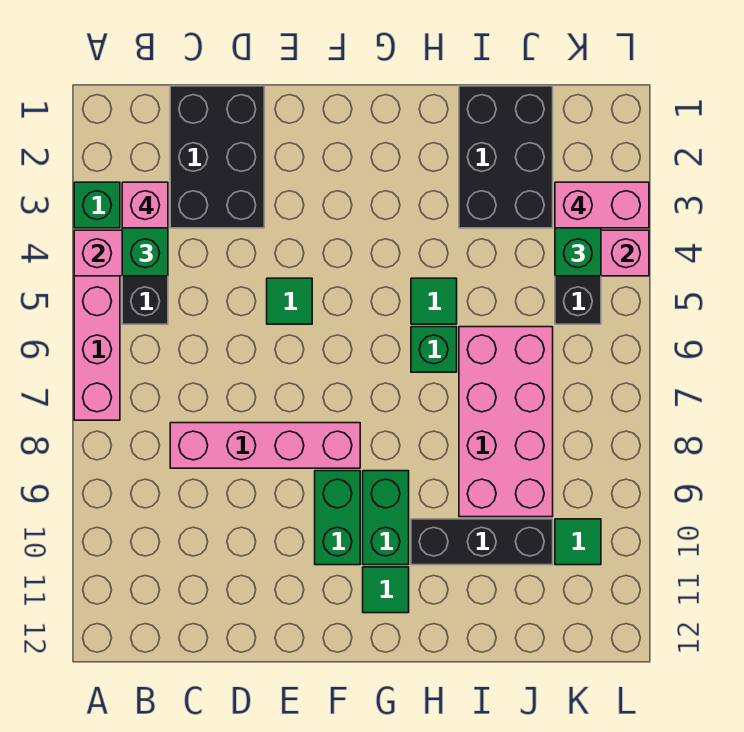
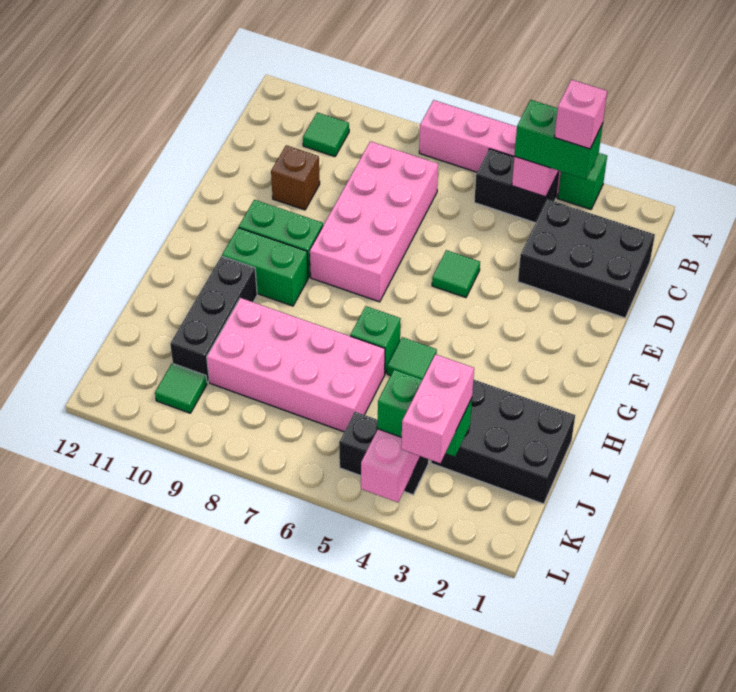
pink 1x4 brick [170,423,360,468] -> pink 2x4 brick [310,141,438,302]
none -> brown 1x1 brick [271,145,320,210]
green 1x1 tile [363,567,409,613] -> green 1x1 tile moved to [303,112,349,157]

